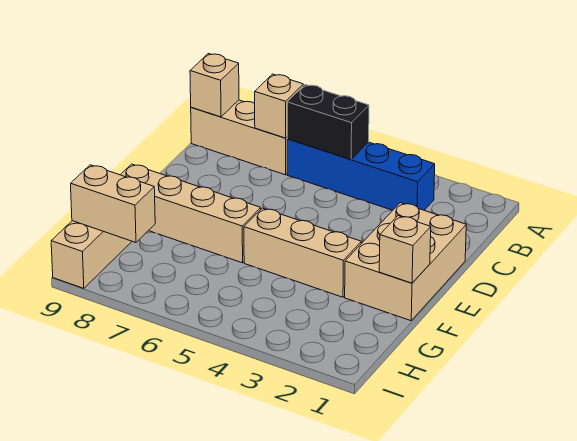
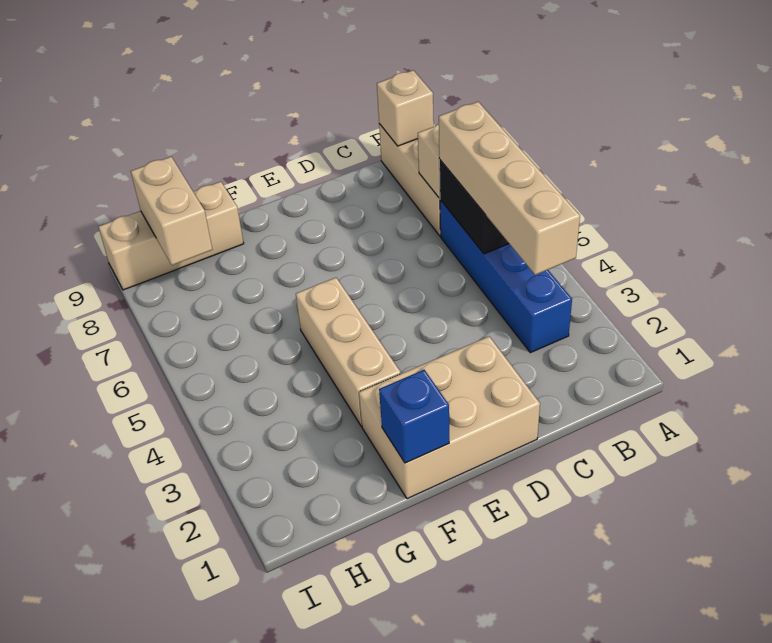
tan 1x1 brick [379,216,431,283] -> blue 1x1 brick [379,370,449,463]
tan 1x4 brick [121,164,261,263] -> tan 1x4 brick moved to [439,102,580,275]

